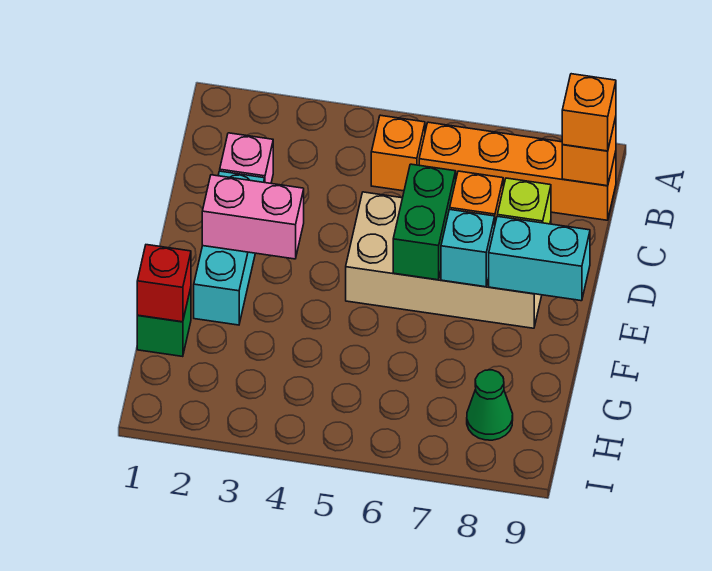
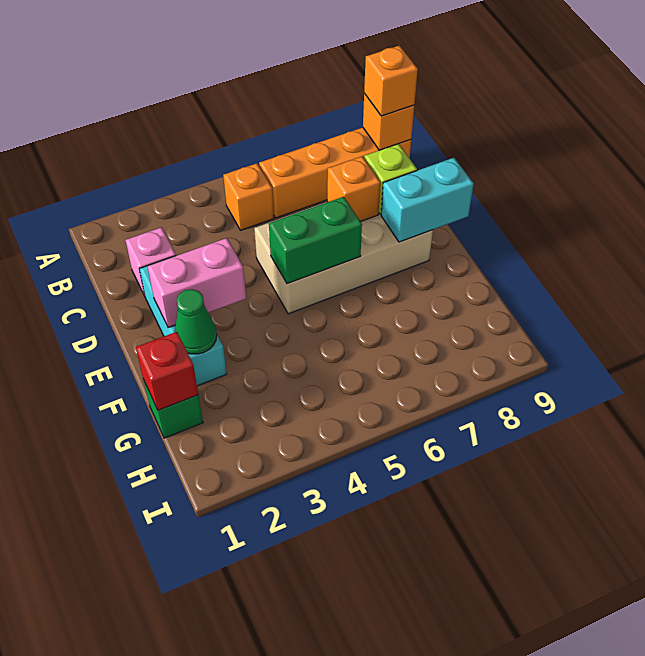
green 1x2 brick [393,164,456,280] -> green 1x2 brick turned to [269,197,362,284]
cyan 1x1 brick [441,209,495,287] -> none
green 1x1 cone [467,370,513,440] -> green 1x1 cone moved to [174,289,217,354]

